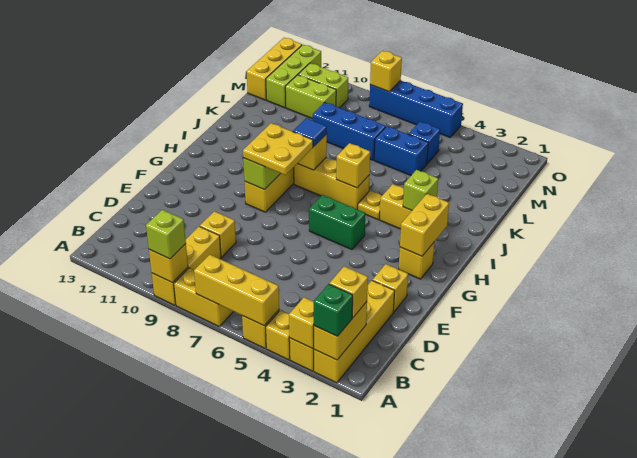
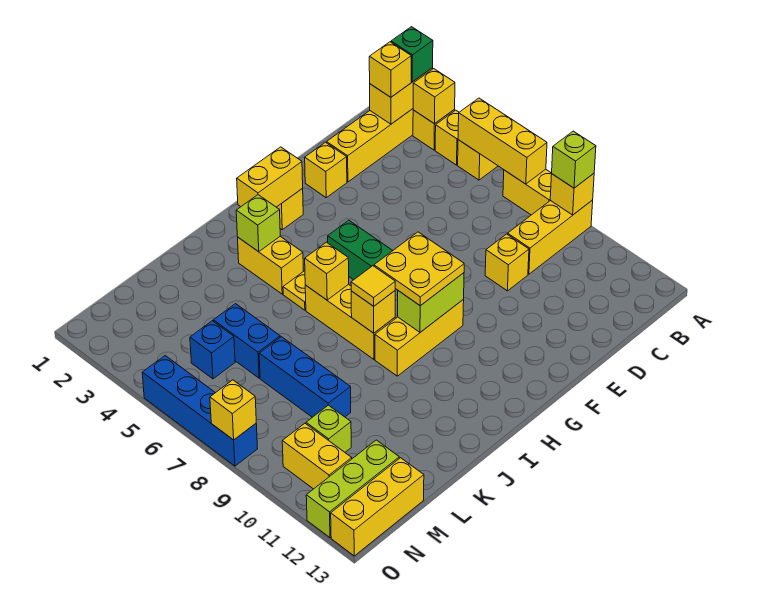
blue 1x1 tile [293,118,327,147] -> yellow 1x1 tile [351,266,395,306]
lime 1x2 brick [285,75,336,119] -> lime 1x1 brick [306,405,351,452]
lime 1x2 brick [298,63,348,108] -> yellow 1x2 brick [282,423,352,489]

